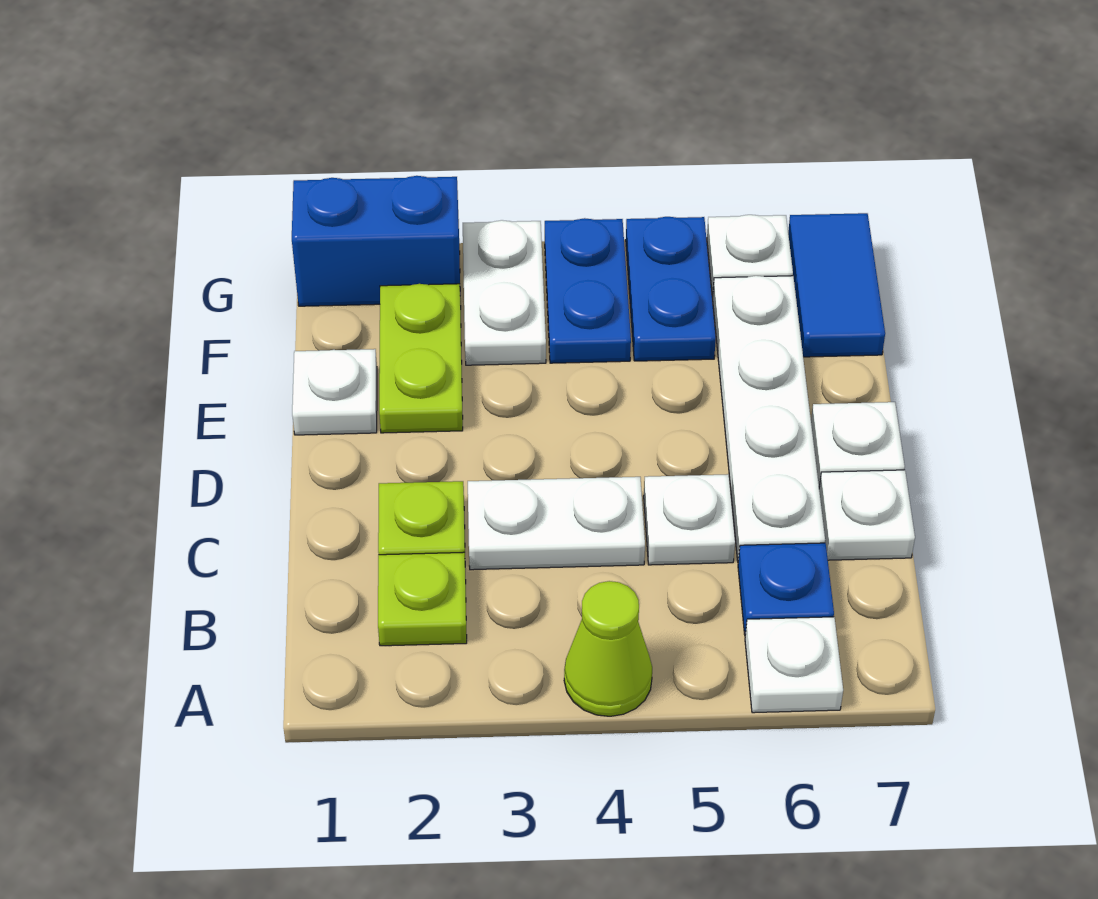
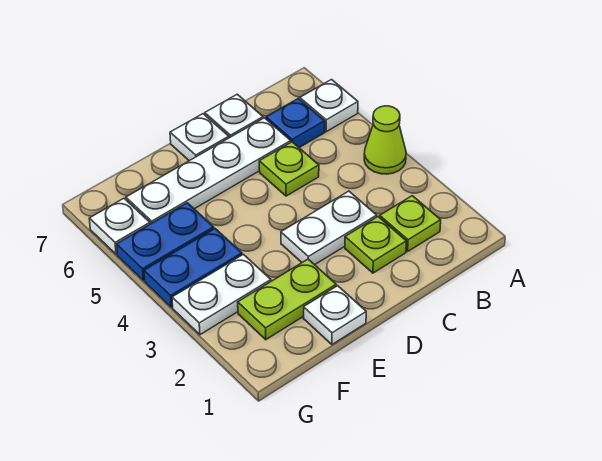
white 1x2 plate [468,477,645,570] -> white 1x2 plate turned to [281,191,377,265]
white 1x1 plate [644,474,735,565] -> lime 1x1 plate [259,142,319,196]
blue 1x2 tile [788,213,885,357] -> none
blue 1x2 brick [292,176,460,306] -> none

